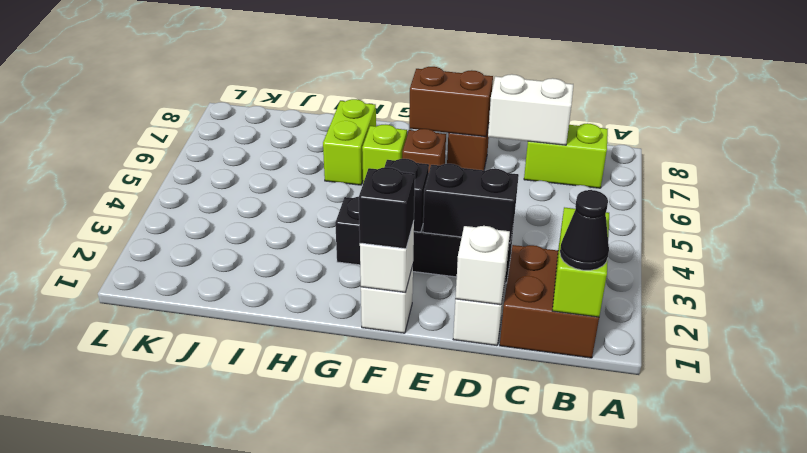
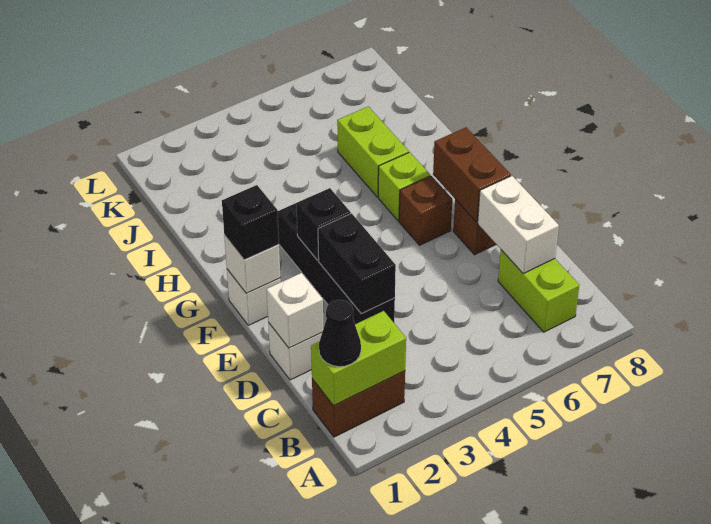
brown 2x2 brick [500,245,599,358] -> brown 1x2 brick [312,371,405,437]
lime 1x2 brick [323,99,376,185] -> lime 1x2 brick turned to [337,106,409,197]

